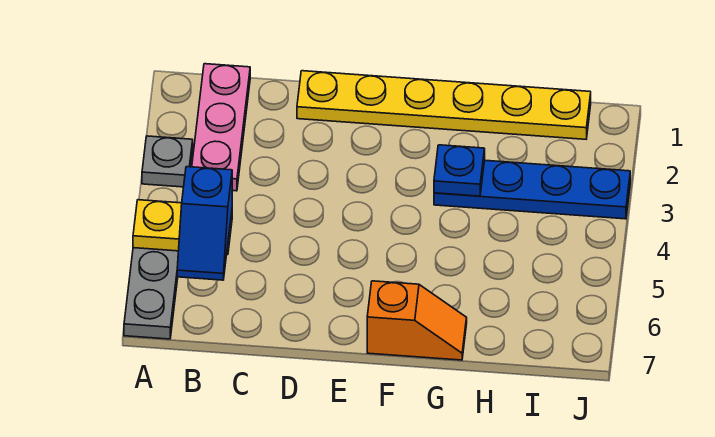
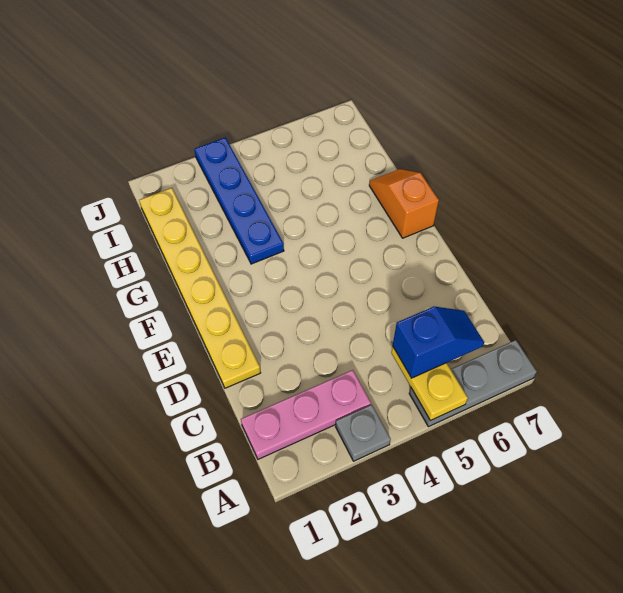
blue 1x1 plate [434,145,485,196] -> none

